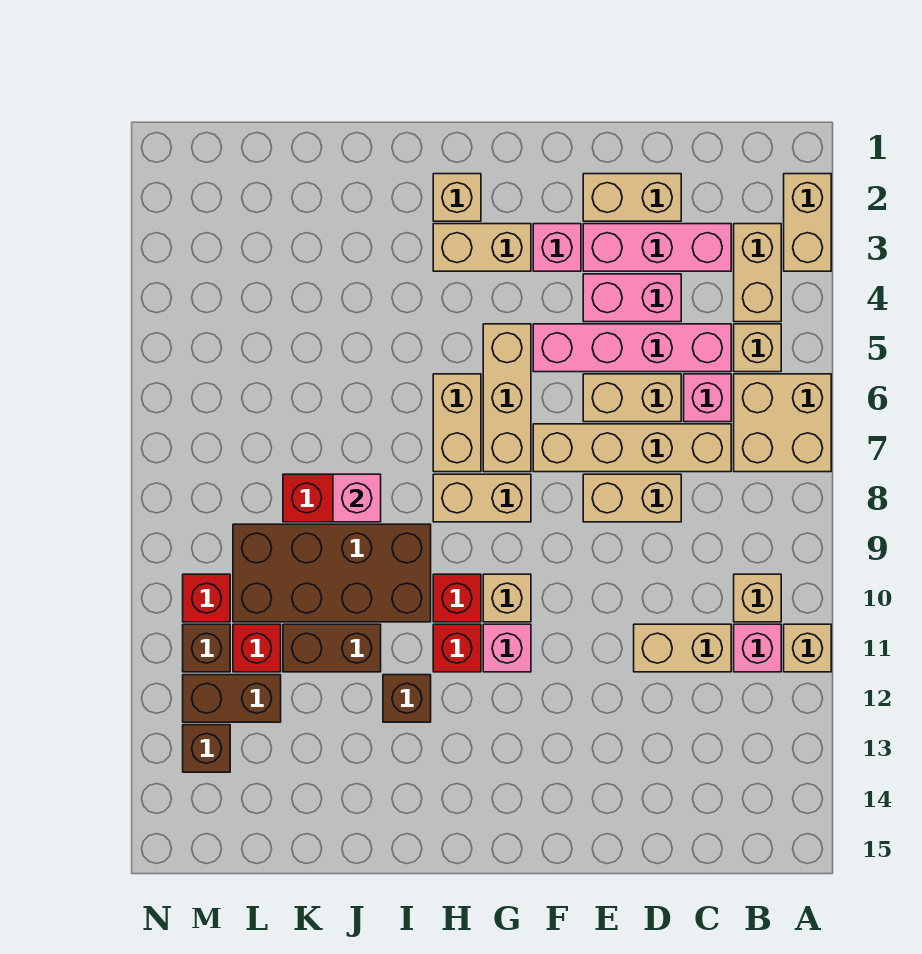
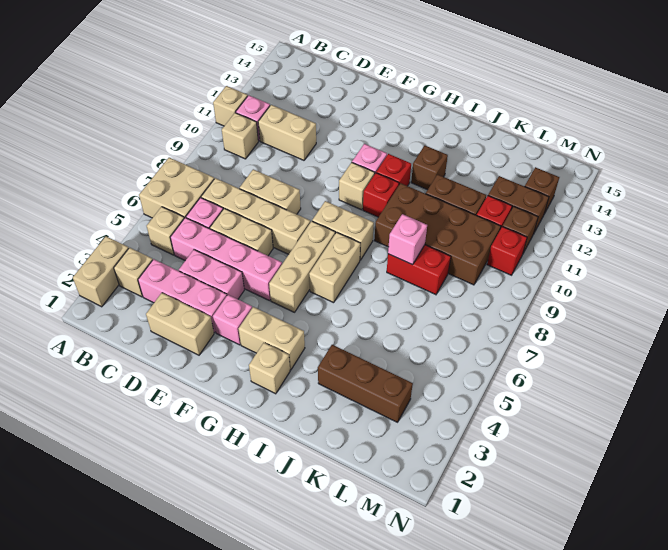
tan 1x2 brick [734,224,781,322] -> tan 1x1 brick [114,248,153,297]
none -> brown 1x3 brick [318,345,413,422]

